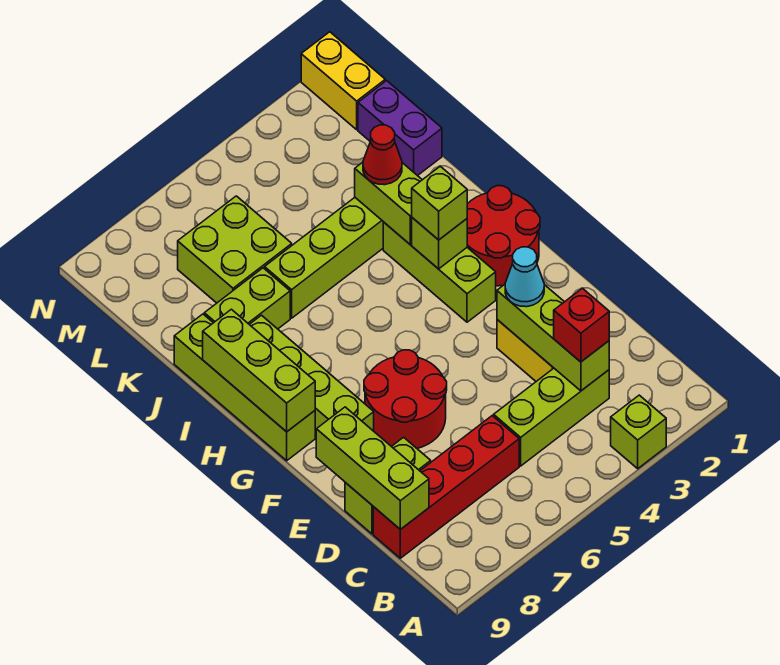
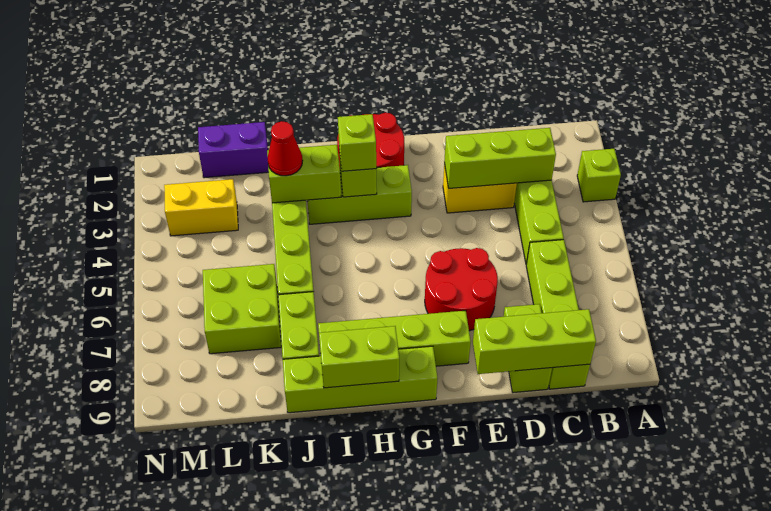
red 1x1 brick [554,288,609,362] -> none
red 1x4 brick [373,416,519,558] -> lime 1x4 brick [526,240,590,389]
cyan 1x1 cone [505,247,544,307] -> none
lime 1x3 brick [203,309,315,432] -> lime 1x2 brick [319,326,399,388]
yellow 1x2 brick [301,32,385,130] -> yellow 1x2 brick moved to [164,179,238,236]

